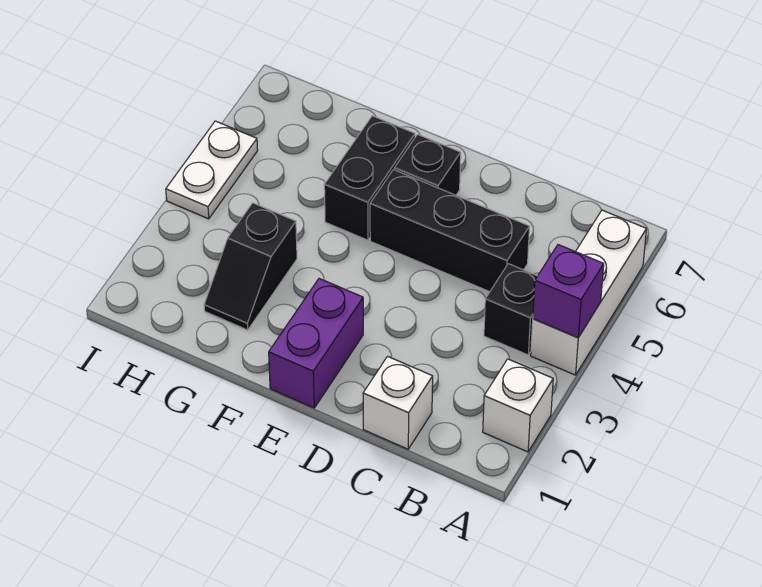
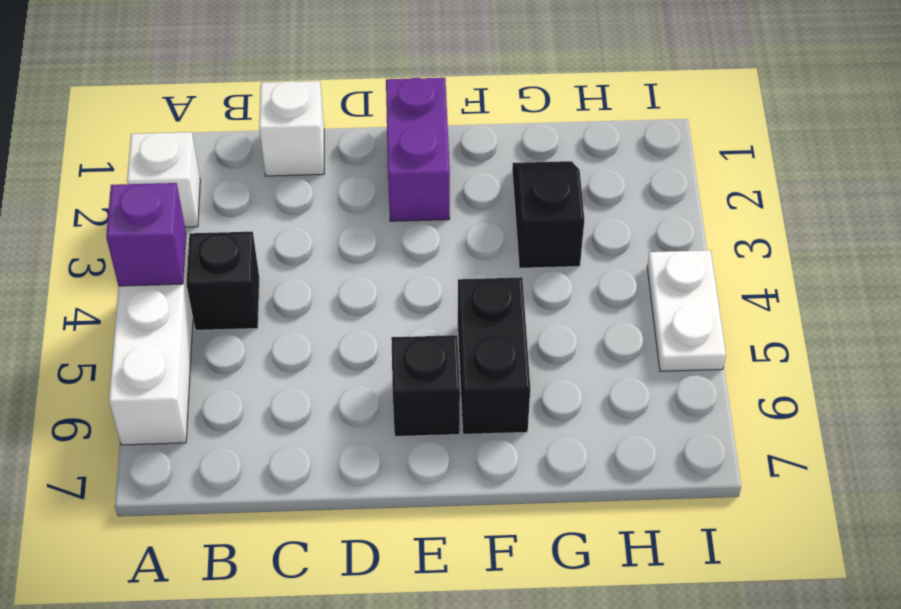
black 1x3 brick [370,170,530,292] -> none

